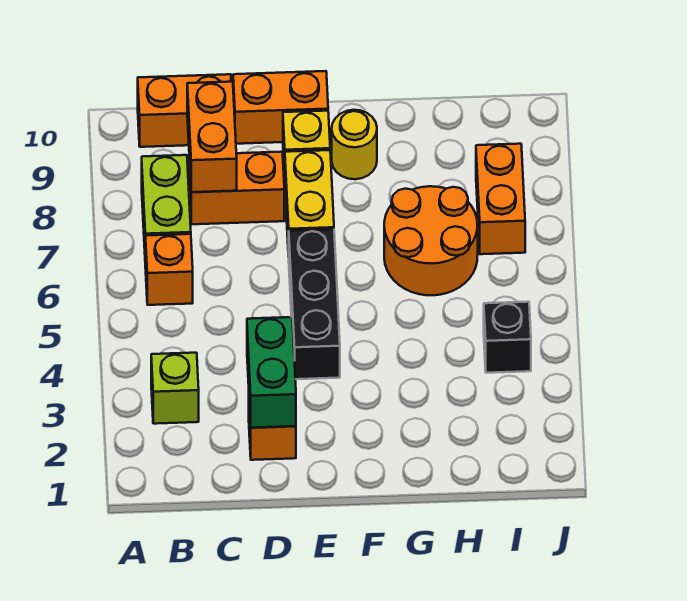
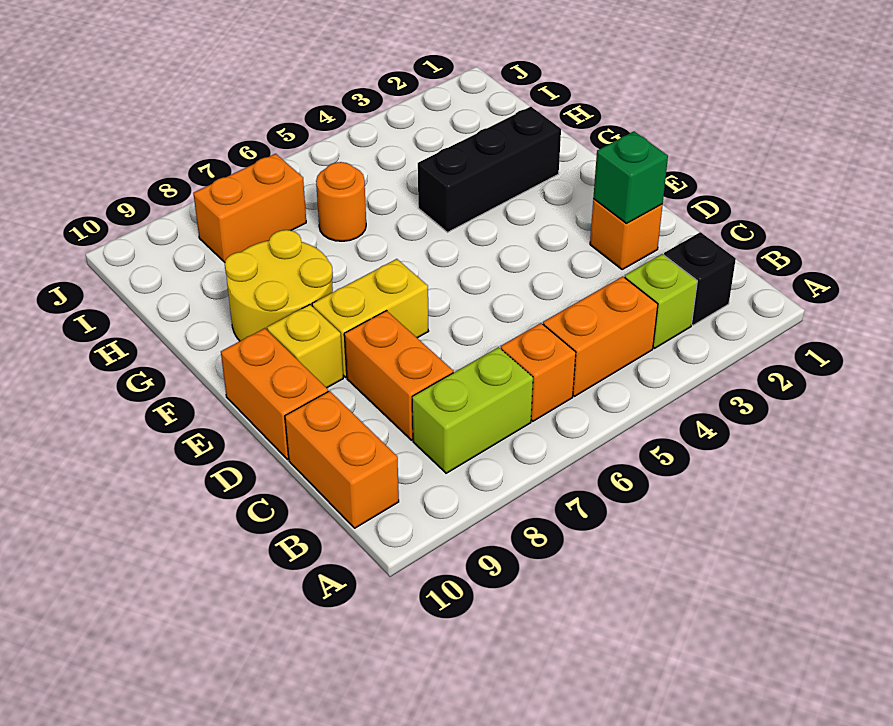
orange 1x2 brick [187,82,237,192] -> orange 1x2 brick moved to [543,276,658,396]
green 1x2 brick [247,317,296,428] -> green 1x1 brick [593,131,668,223]
black 1x3 brick [289,229,340,379] -> black 1x3 brick moved to [418,107,561,232]
yellow 1x1 round brick [332,110,377,179] -> yellow 2x2 round brick [225,230,333,341]
orange 2x2 round brick [384,186,478,295] -> orange 1x1 round brick [316,162,366,241]
black 1x1 brick [484,302,531,373] -> black 1x1 brick moved to [664,232,736,325]

